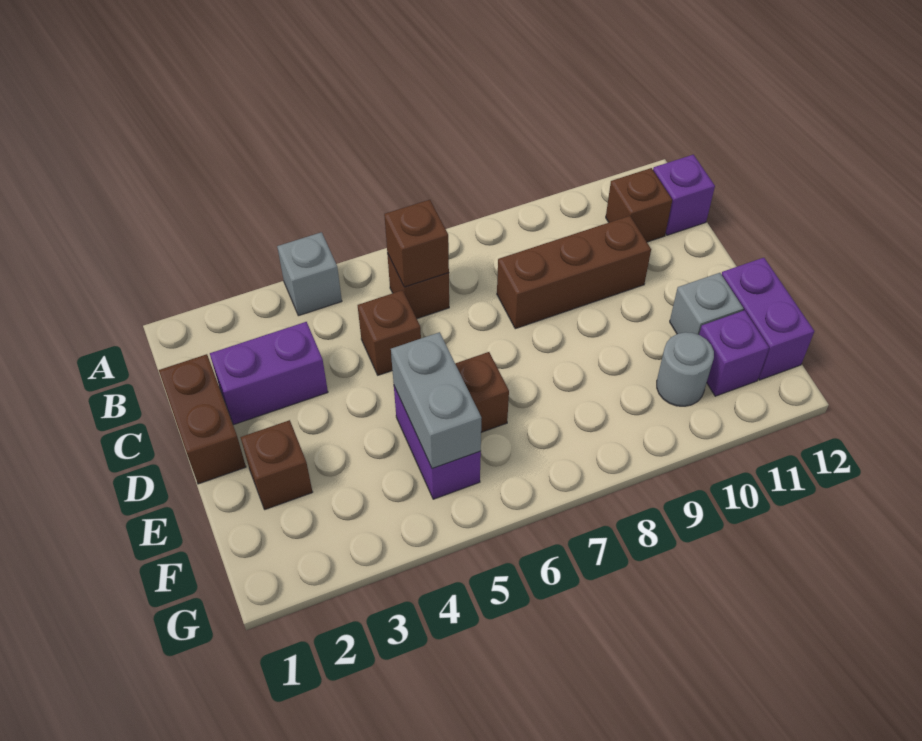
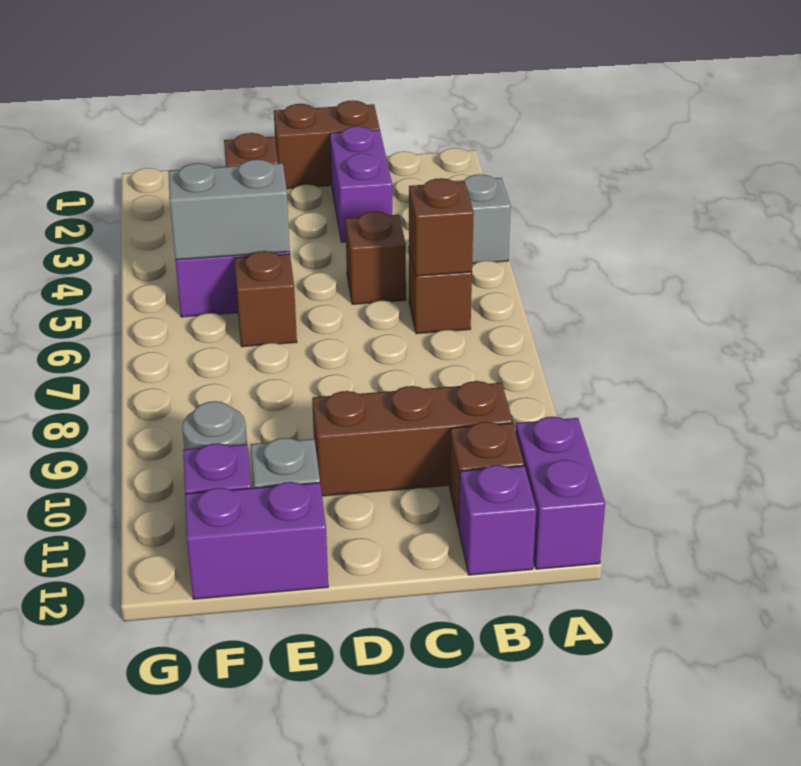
none -> purple 1x2 brick [516,417,605,569]
brown 1x3 brick [497,216,651,329] -> brown 1x3 brick turned to [312,381,512,496]

